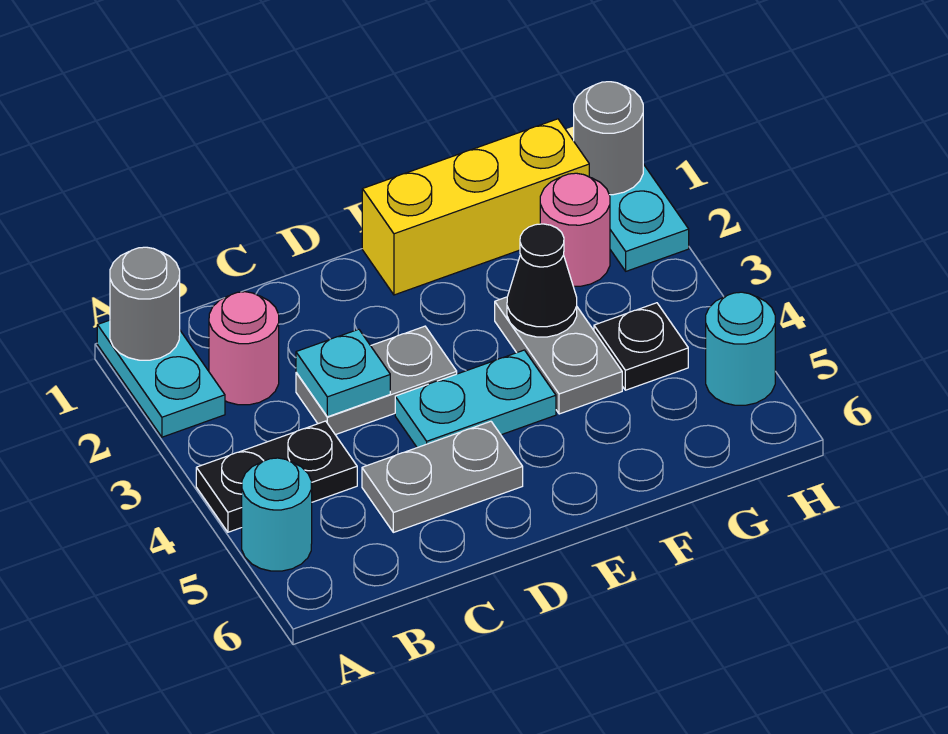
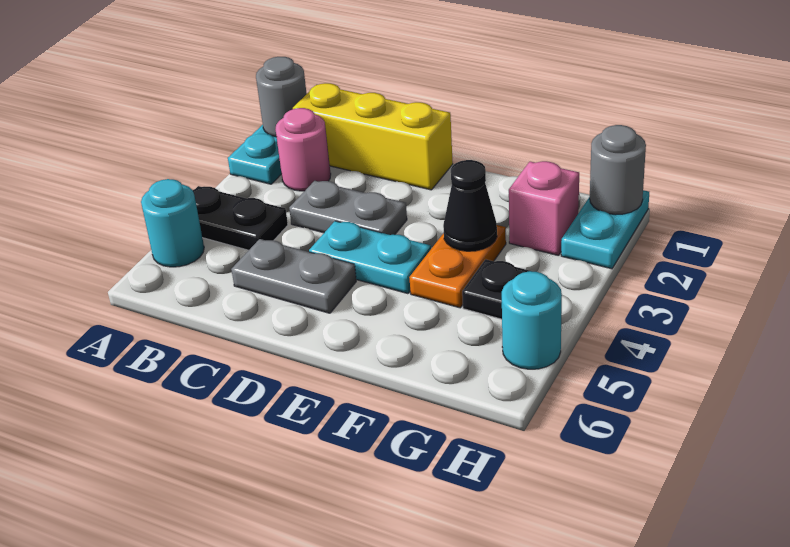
cyan 1x1 plate [296,329,390,417] -> none
yellow 1x3 brick [362,119,589,295] -> yellow 1x3 brick moved to [293,83,453,190]
grey 1x2 plate [495,297,622,414] -> orange 1x2 plate [409,225,506,308]
pink 1x1 round brick [540,173,610,286] -> pink 1x1 brick [509,161,579,256]

